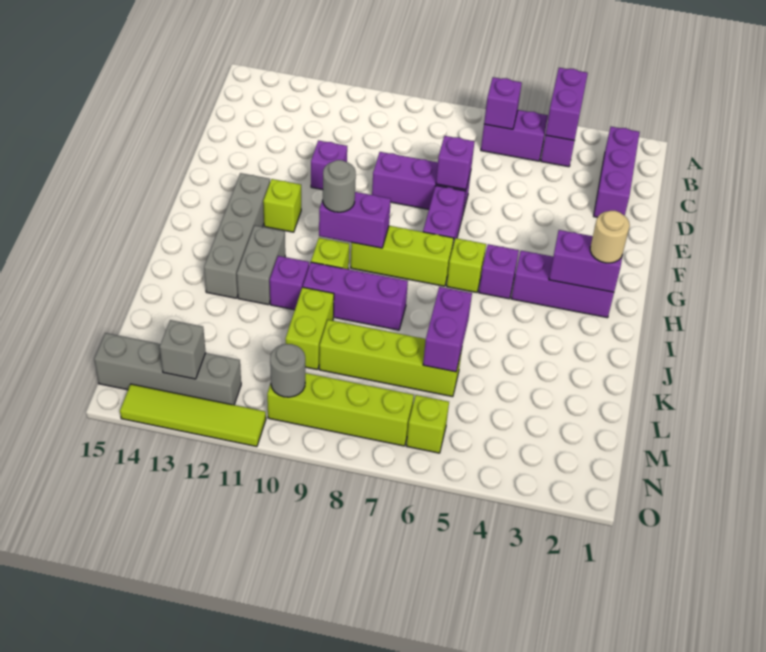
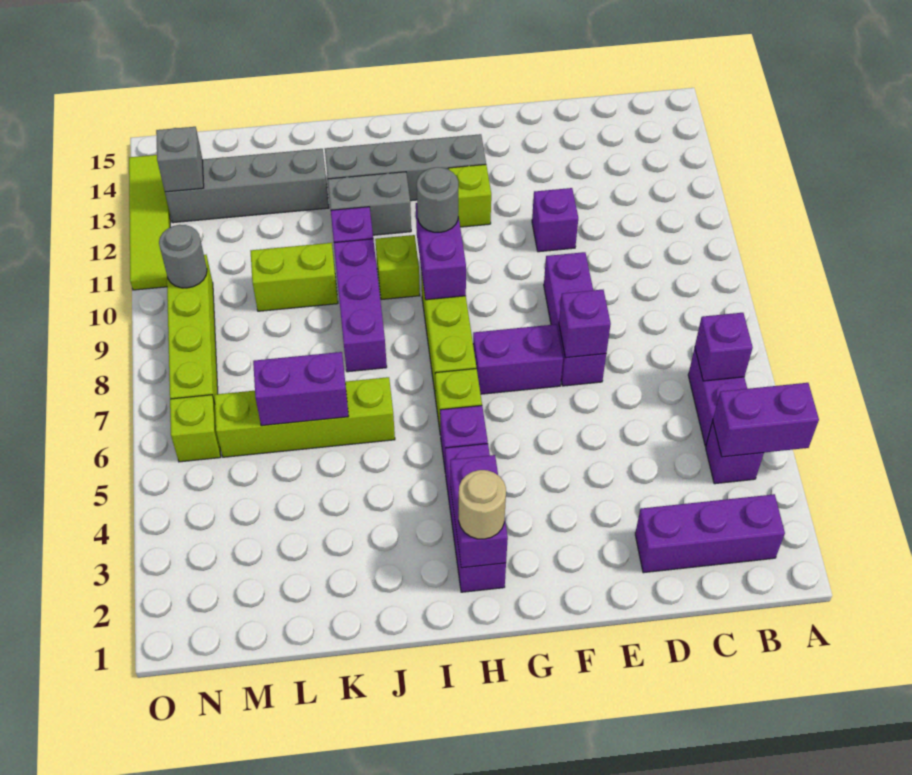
lime 1x4 brick [319,320,462,397] -> lime 1x4 brick turned to [215,377,395,457]
grey 1x4 brick [94,333,241,405] -> grey 1x4 brick turned to [165,149,329,223]

